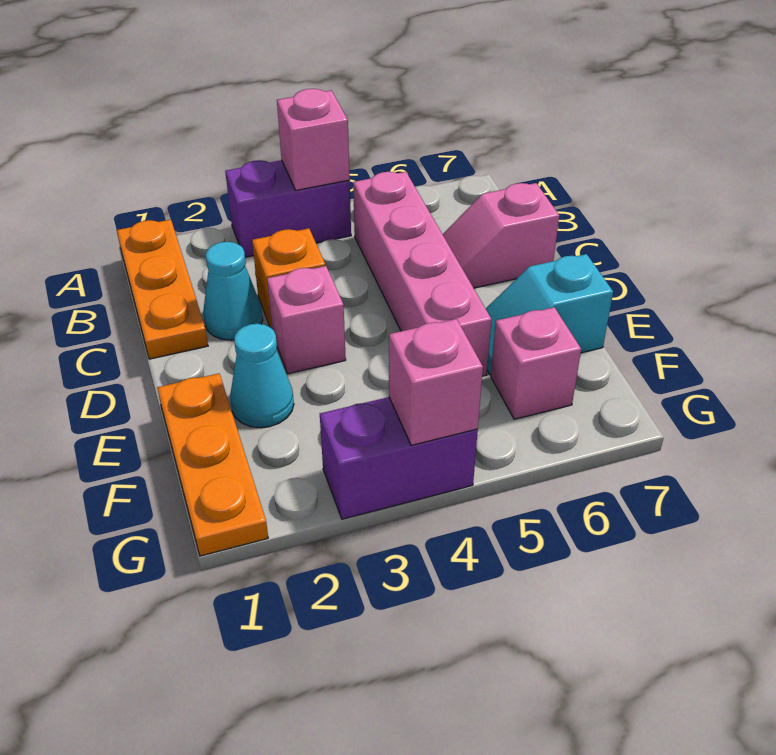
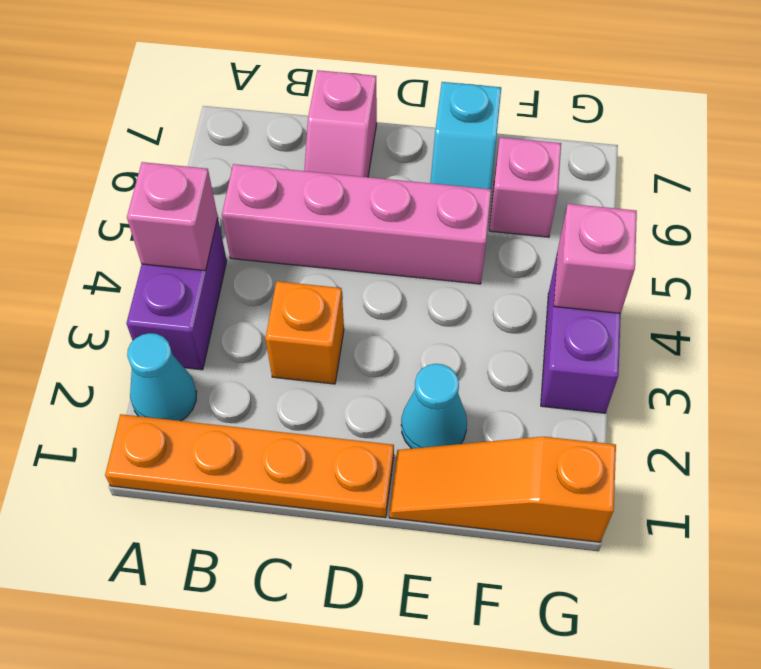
orange 1x3 plate [117,220,208,359] -> orange 1x4 plate [105,414,394,518]
cyan 1x1 cone [203,242,263,340] -> cyan 1x1 cone moved to [127,333,197,421]
pink 1x1 brick [267,266,346,374] -> none
orange 1x3 plate [157,373,268,556] -> orange 1x3 slope [389,437,616,542]

